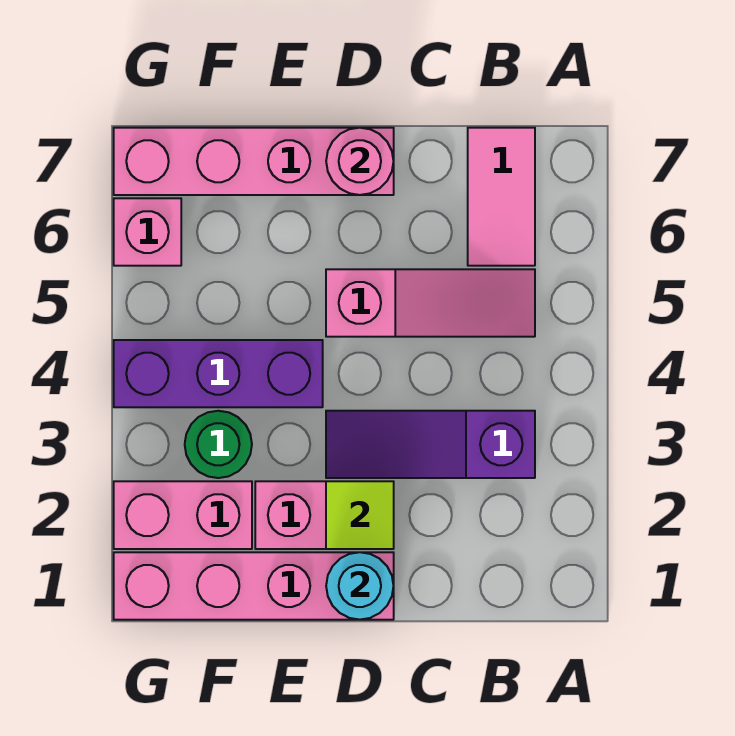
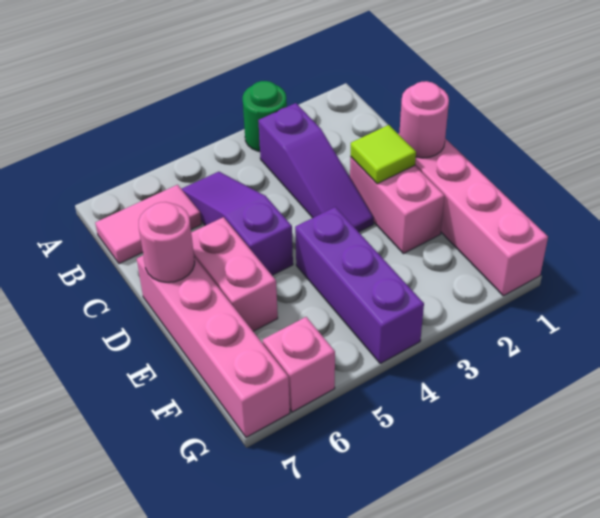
pink 1x3 slope [326,269,535,337] -> purple 1x3 slope [182,172,293,275]
cyan 1x1 round brick [326,552,393,620] -> pink 1x1 round brick [399,81,449,158]
pink 1x2 brick [114,481,252,549] -> pink 1x2 brick moved to [191,217,278,331]
green 1x1 round brick [185,411,252,478] -> green 1x1 round brick moved to [243,81,287,152]

